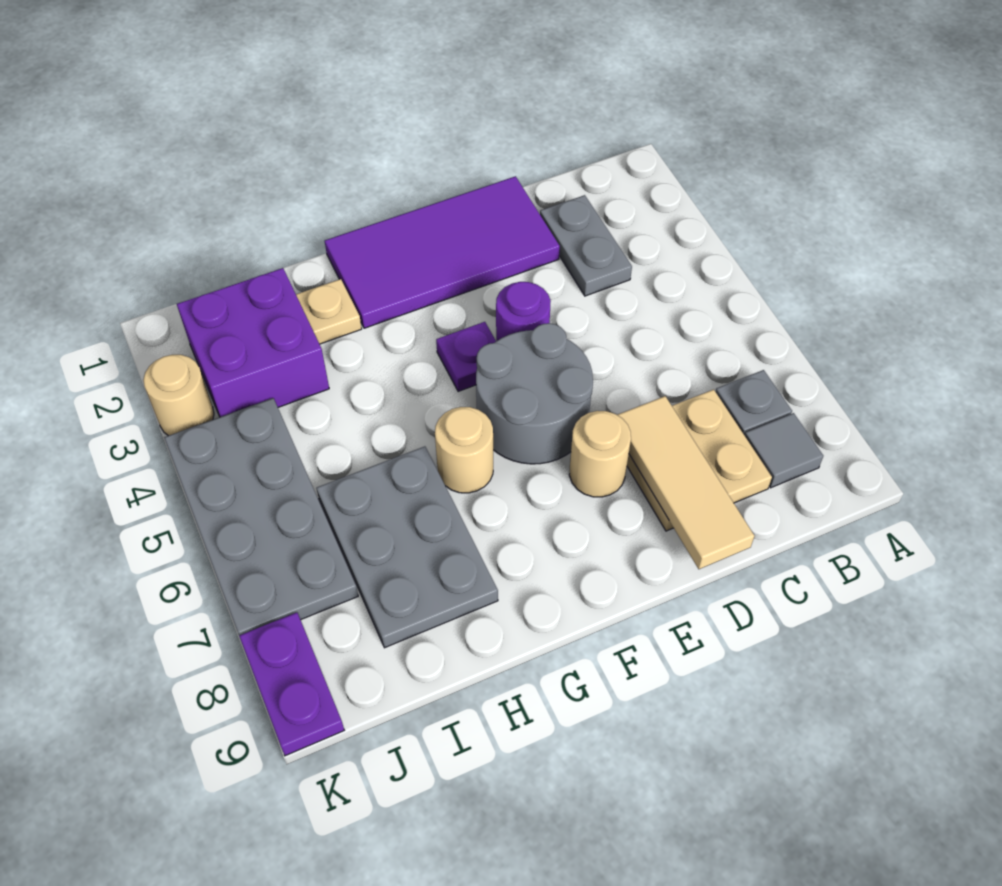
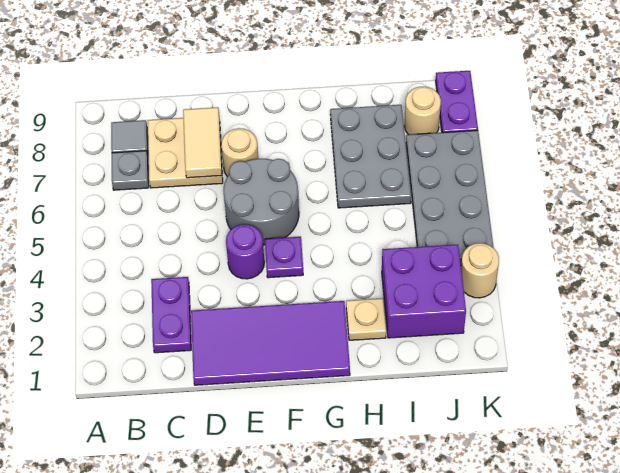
grey 1x2 plate [540,195,632,296] -> purple 1x2 plate [151,277,191,353]
tan 1x3 tile [618,396,754,569] -> tan 1x2 tile [183,107,222,178]
tan 1x1 round brick [435,407,493,493] -> tan 1x1 round brick moved to [404,87,441,135]

